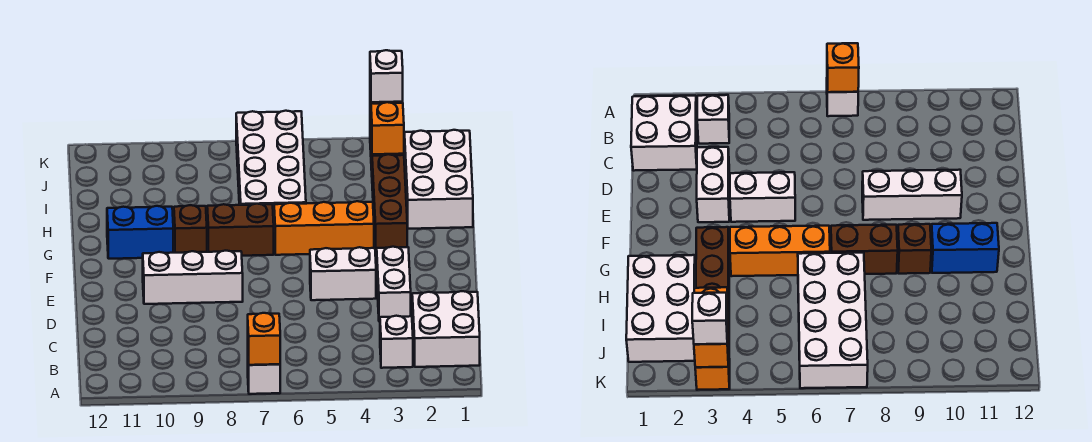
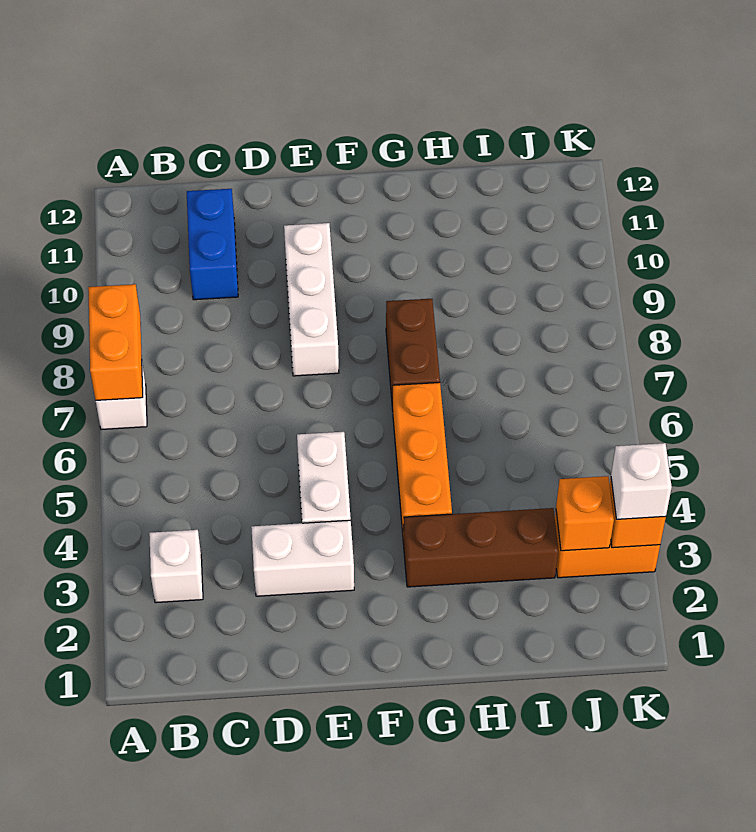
orange 1x1 brick [248,313,280,365] -> orange 1x2 brick [88,284,143,400]
white 2x2 brick [412,291,480,367] -> none
brown 1x1 brick [174,205,207,253] -> none
blue 1x2 brick [107,206,173,259] -> blue 1x2 brick moved to [187,189,238,300]
white 2x3 brick [404,130,473,229] -> none
white 2x4 brick [236,111,306,223] -> none

